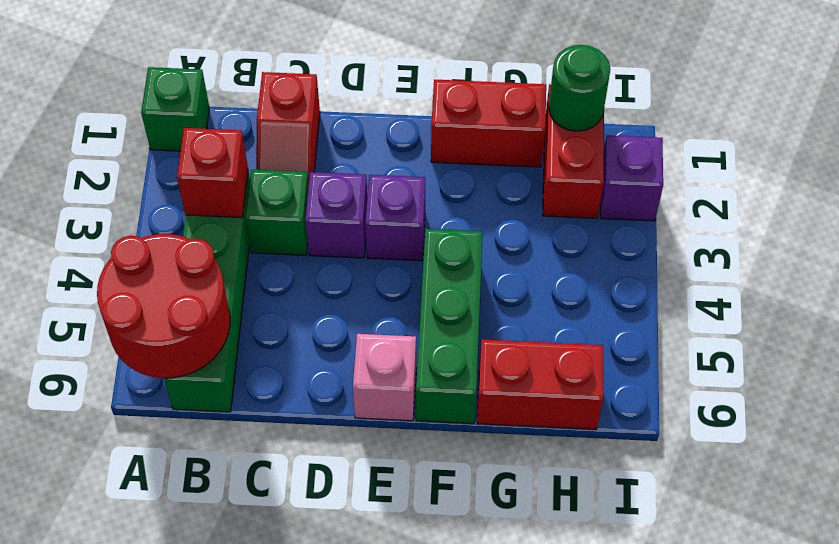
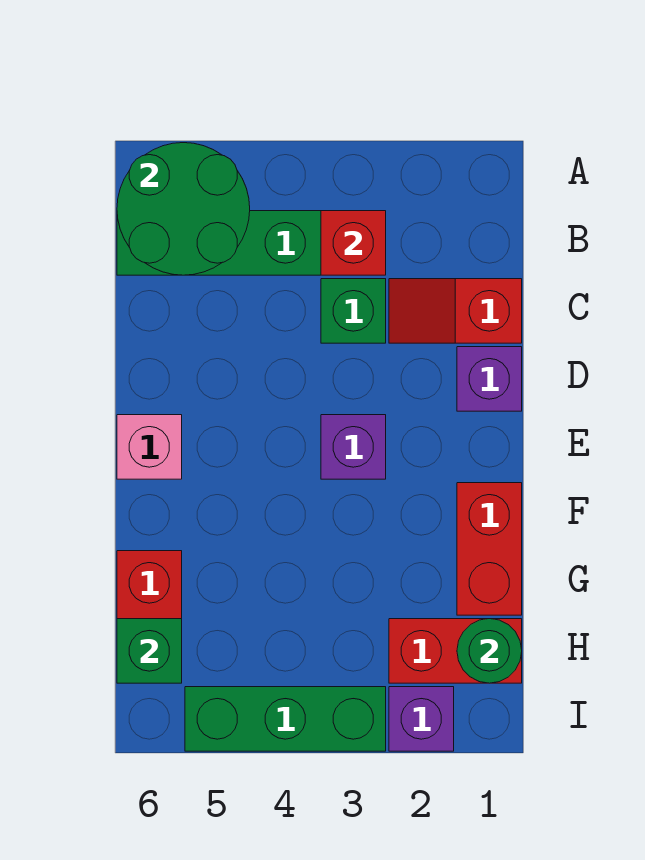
green 1x1 brick [141,67,209,151] -> green 1x1 brick moved to [117,619,182,683]
red 2x2 round brick [97,234,230,378] -> green 2x2 round brick [117,143,250,275]
purple 1x1 brick [305,172,367,258] -> purple 1x1 brick moved to [457,347,522,411]
green 1x3 brick [416,229,483,424] -> green 1x3 brick moved to [185,687,386,751]

